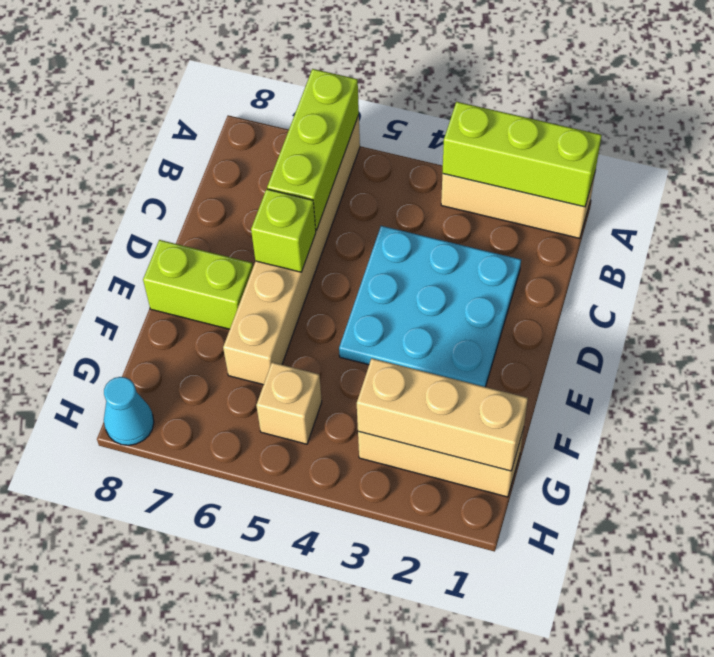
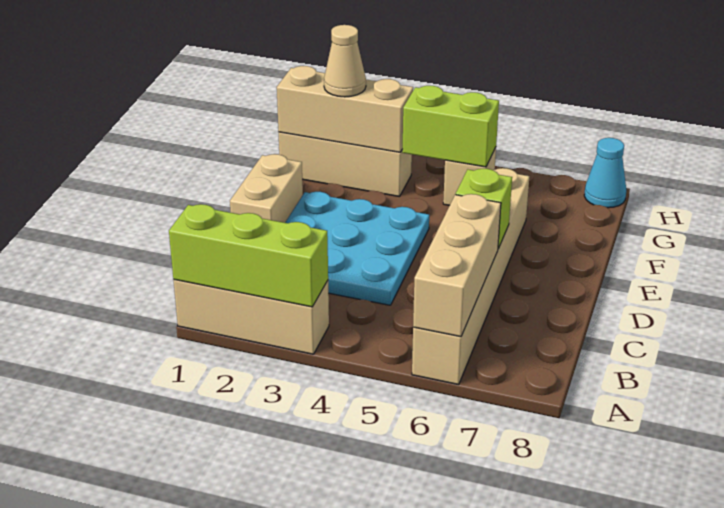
lime 1x3 brick [267,69,359,231] -> tan 1x3 brick [413,194,501,337]
none -> tan 1x2 brick [230,154,303,223]
lime 1x2 brick [143,240,253,329] -> lime 1x2 brick moved to [402,86,499,167]
none -> tan 1x1 cone [324,25,366,97]

